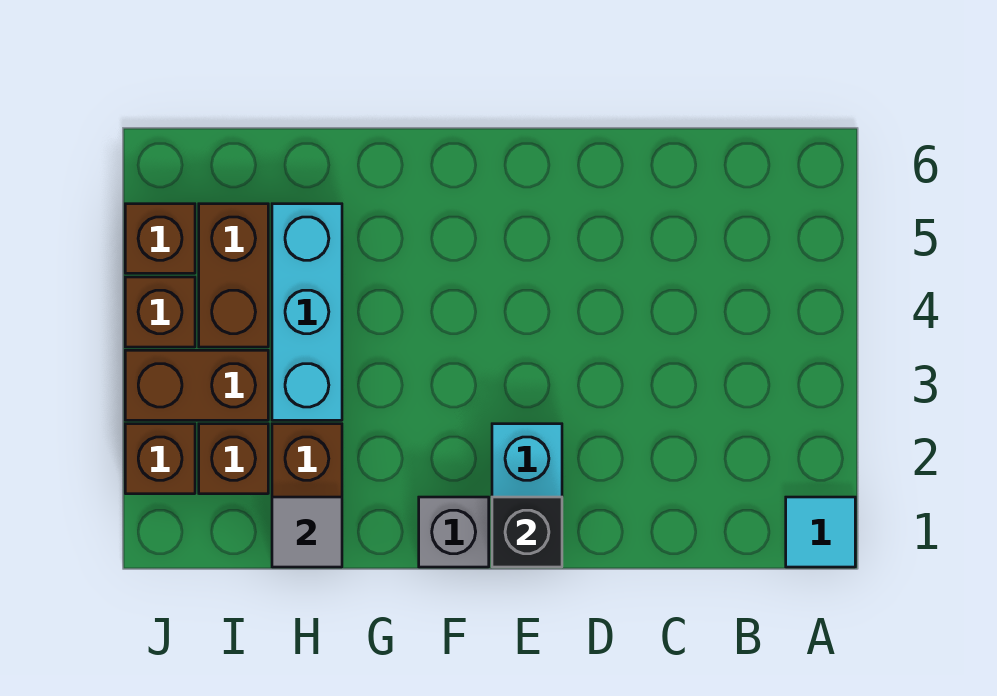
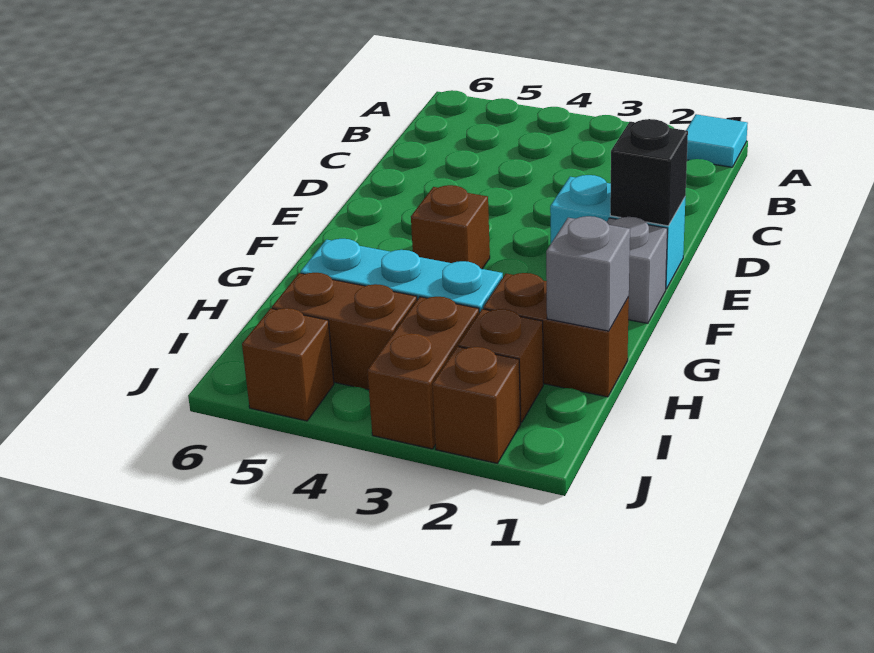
grey 1x1 tile [272,497,342,567] -> grey 1x1 brick [546,216,630,331]
brown 1x1 brick [125,277,195,347] -> brown 1x1 brick moved to [411,185,490,269]

